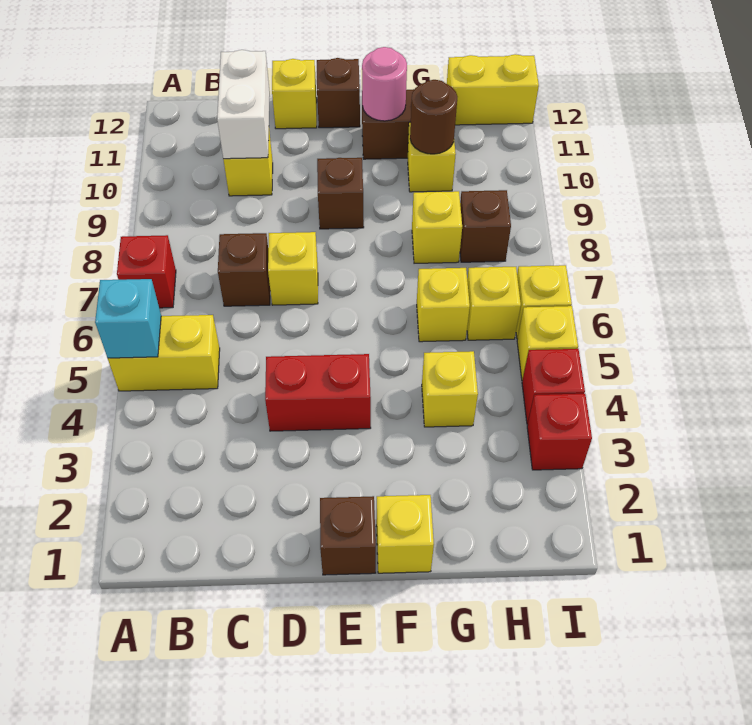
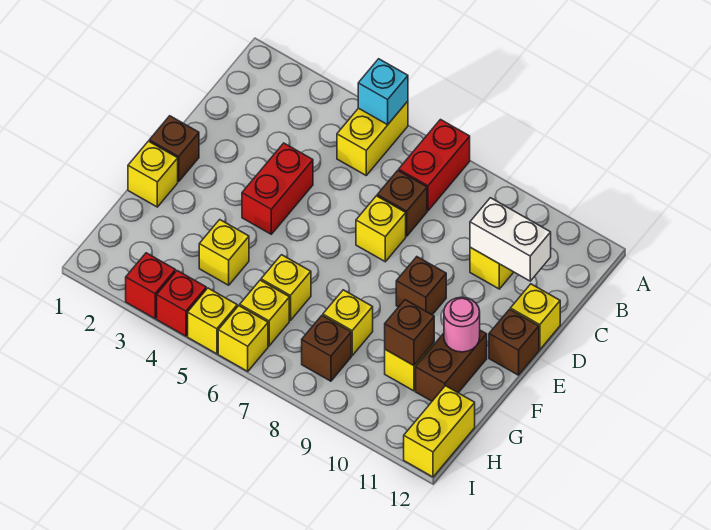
red 1x1 brick [117,235,176,308] -> red 1x2 brick [399,120,470,211]
brown 1x1 round brick [410,80,457,154] -> brown 1x1 brick [385,300,434,366]

